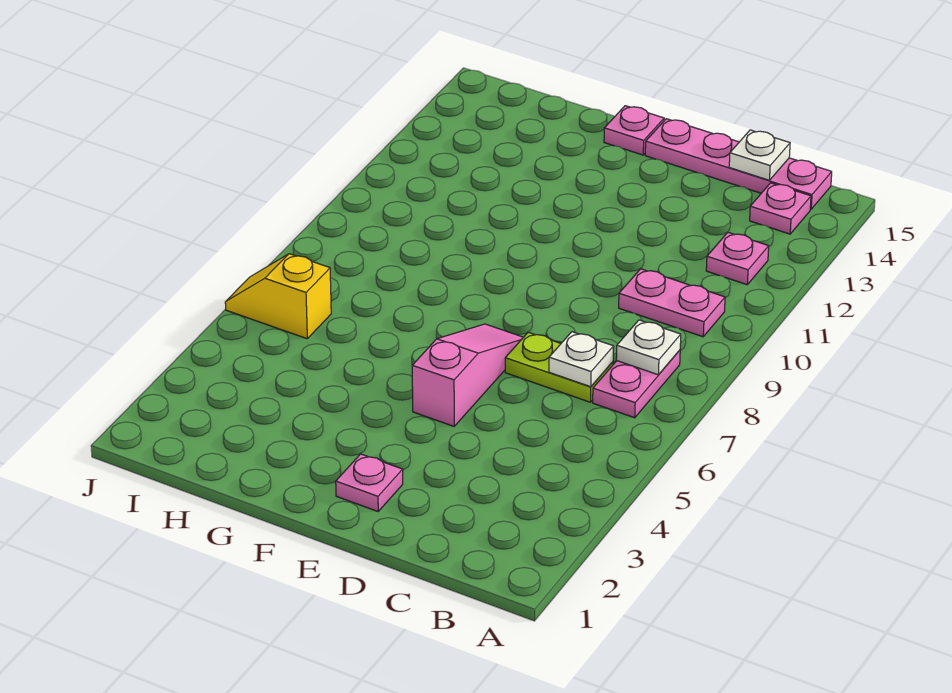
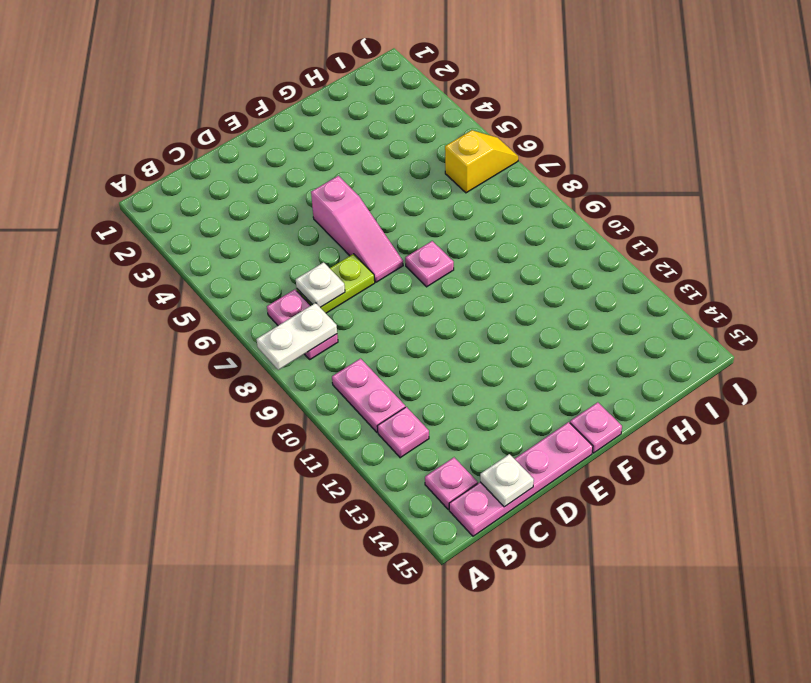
white 1x1 plate [616,320,681,375] -> white 1x2 plate [256,303,337,370]
pink 1x2 plate [619,269,725,337] -> pink 1x2 plate turned to [332,359,405,432]
pink 1x1 plate [336,454,403,511] -> pink 1x1 plate moved to [405,241,454,287]

